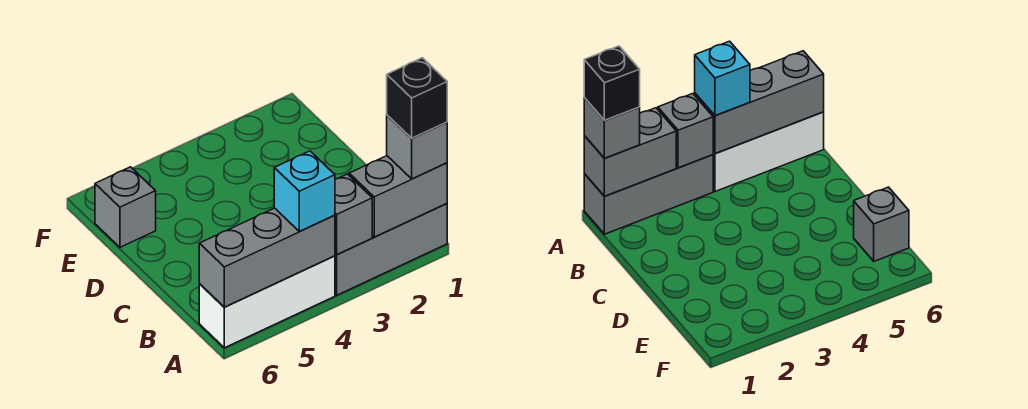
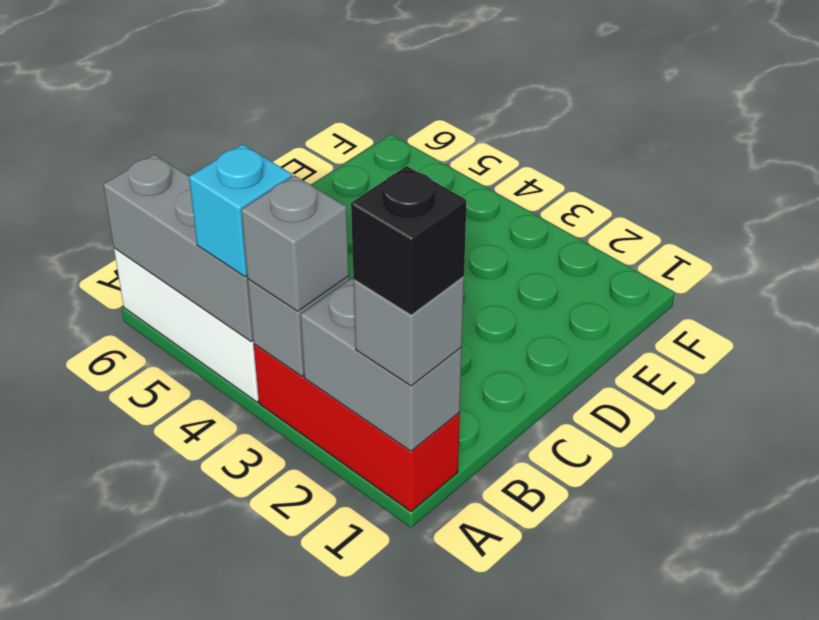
grey 1x3 brick [335,204,447,295] -> red 1x3 brick [254,344,460,512]
grey 1x1 brick [95,167,156,247] -> grey 1x1 brick moved to [241,176,349,311]

